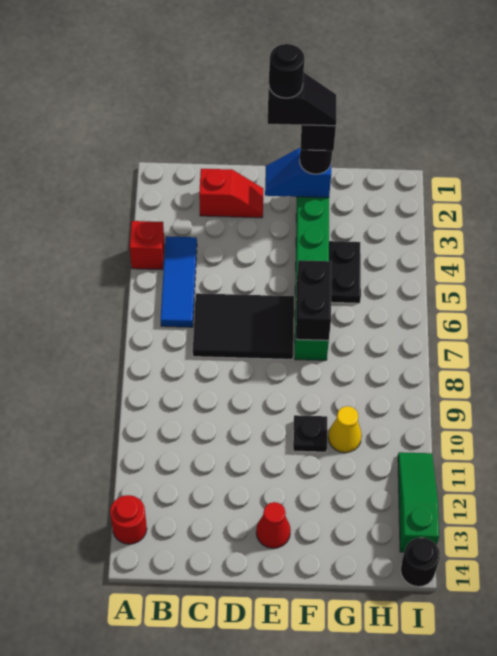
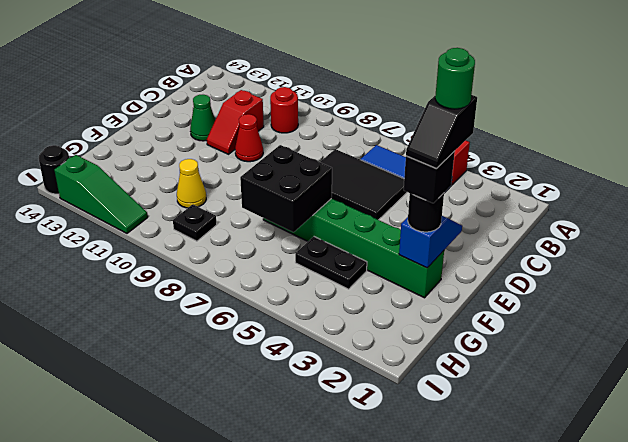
red 1x1 round brick [110,495,147,544] -> red 1x1 round brick moved to [270,87,298,133]
red 1x2 slope [199,169,263,218] -> red 1x2 slope moved to [207,90,264,154]
black 2x3 tile [193,293,294,359] -> black 2x3 tile turned to [320,149,407,220]
none -> green 1x1 cone [190,95,215,141]
black 1x1 round brick [269,44,304,98] -> green 1x1 round brick [435,48,475,109]
red 1x1 cone [256,502,291,548] -> red 1x1 cone moved to [235,114,263,162]
black 1x2 brick [296,260,331,340] -> black 2x2 brick [240,145,332,232]
black 1x1 plate [293,415,327,452] -> black 1x1 plate moved to [173,204,217,241]

